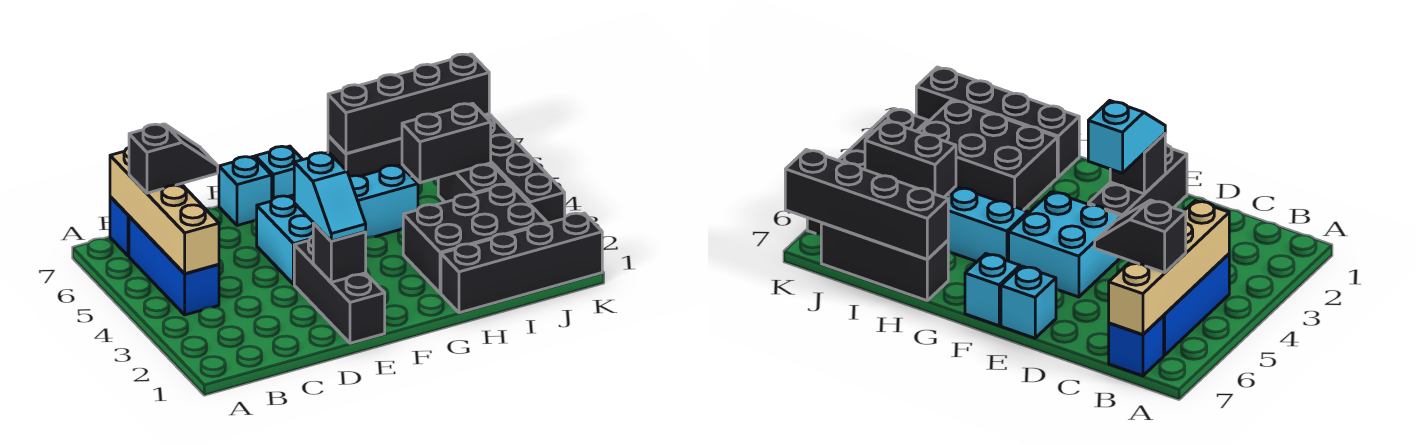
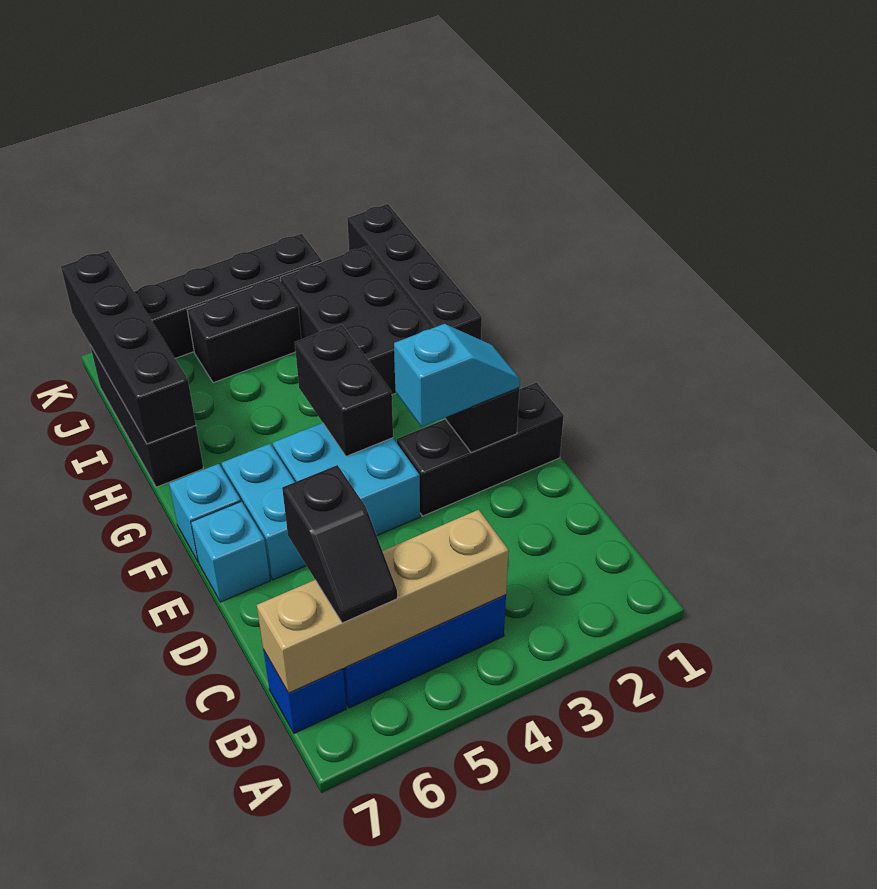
black 1x2 slope [129,124,218,193] -> black 1x2 slope turned to [282,465,397,623]
cyan 1x2 brick [349,165,418,238] -> cyan 1x2 brick moved to [222,444,306,580]
black 1x2 brick [402,103,491,183] -> black 1x2 brick moved to [295,324,393,456]

